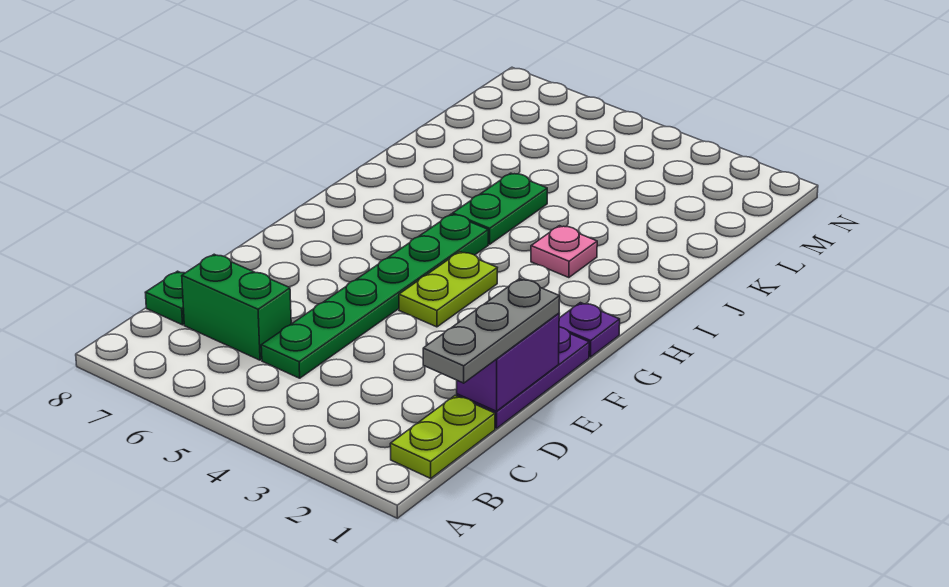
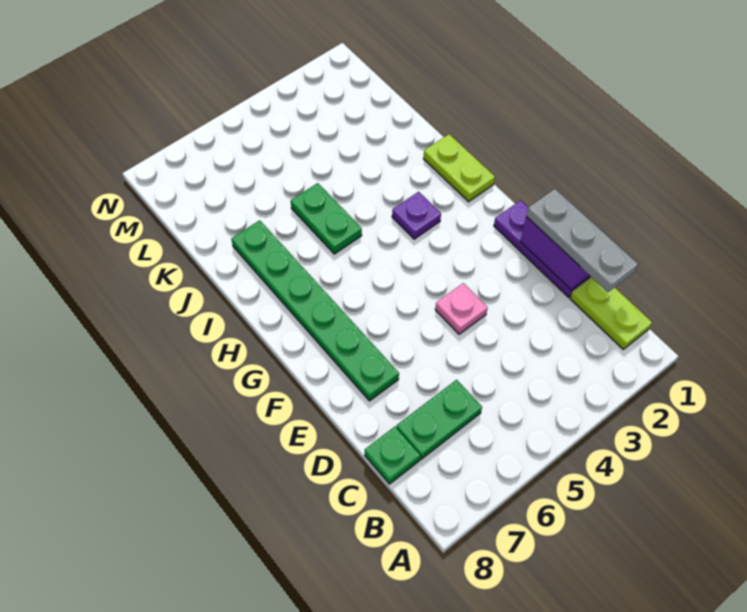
green 1x6 plate [261,214,488,378] -> green 1x6 plate moved to [231,220,399,401]
green 1x2 brick [182,254,291,360] -> green 1x2 plate [396,380,482,459]
lime 1x2 plate [399,252,497,327] -> lime 1x2 plate moved to [423,134,495,202]
purple 1x1 plate [559,303,620,357] -> purple 1x1 plate moved to [392,192,441,239]
pink 1x1 plate [531,226,597,278] -> pink 1x1 plate moved to [435,283,488,334]

